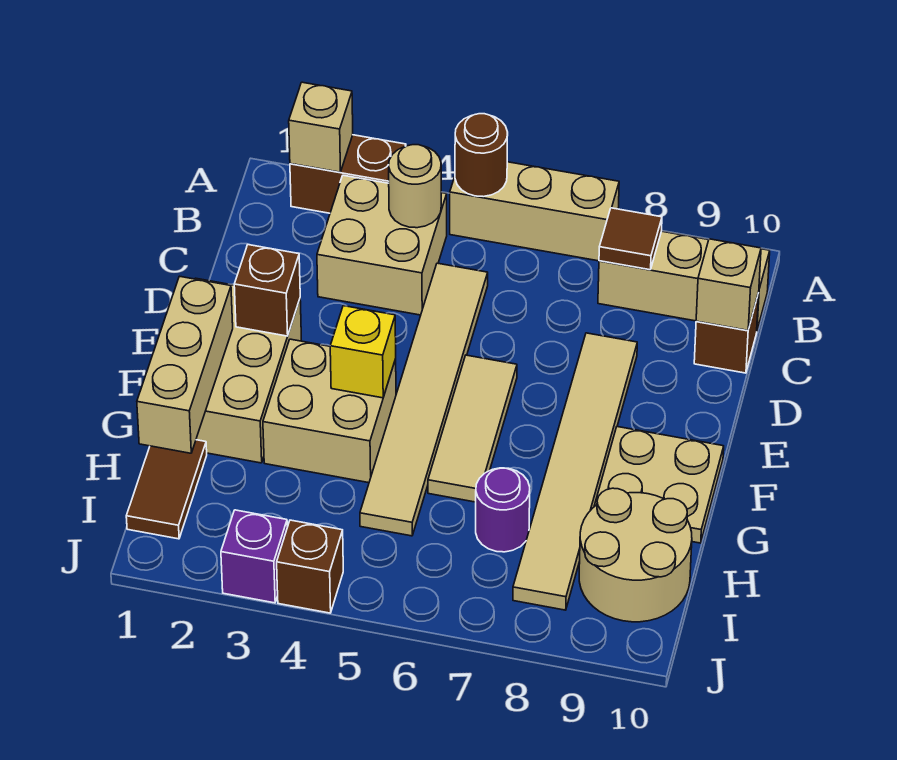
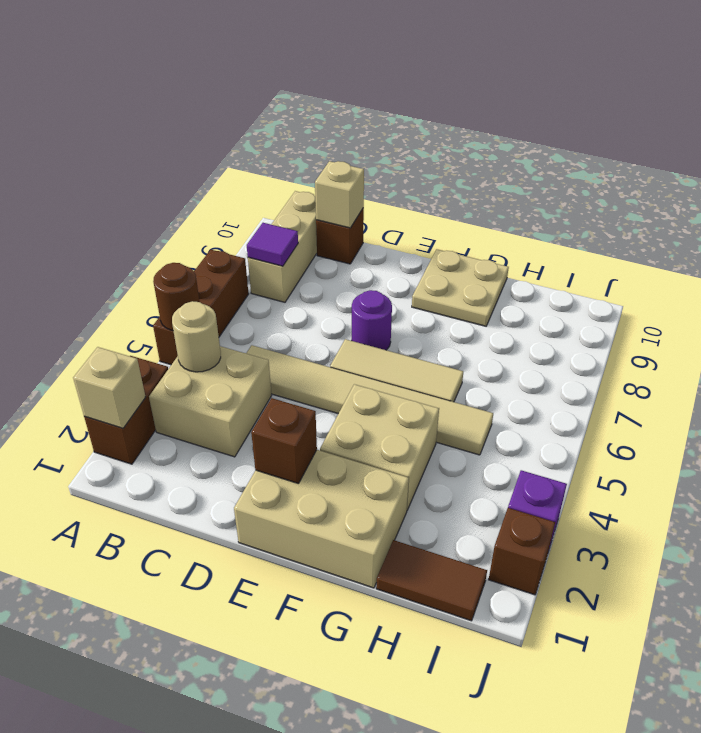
tan 1x3 brick [450,162,619,261] -> brown 1x3 brick [153,250,248,365]
brown 1x1 tile [599,208,662,270] -> purple 1x1 tile [247,223,298,266]
tan 1x6 tile [513,333,637,610] -> none
tan 1x3 brick [137,276,233,453] -> none
yellow 1x1 brick [330,306,396,398] -> none
purple 1x1 round brick [476,468,530,552] -> purple 1x1 round brick moved to [352,290,392,350]
tan 2x2 round brick [579,488,692,622] -> none
brown 1x1 brick [277,520,343,613] -> brown 1x1 brick moved to [489,508,555,595]

